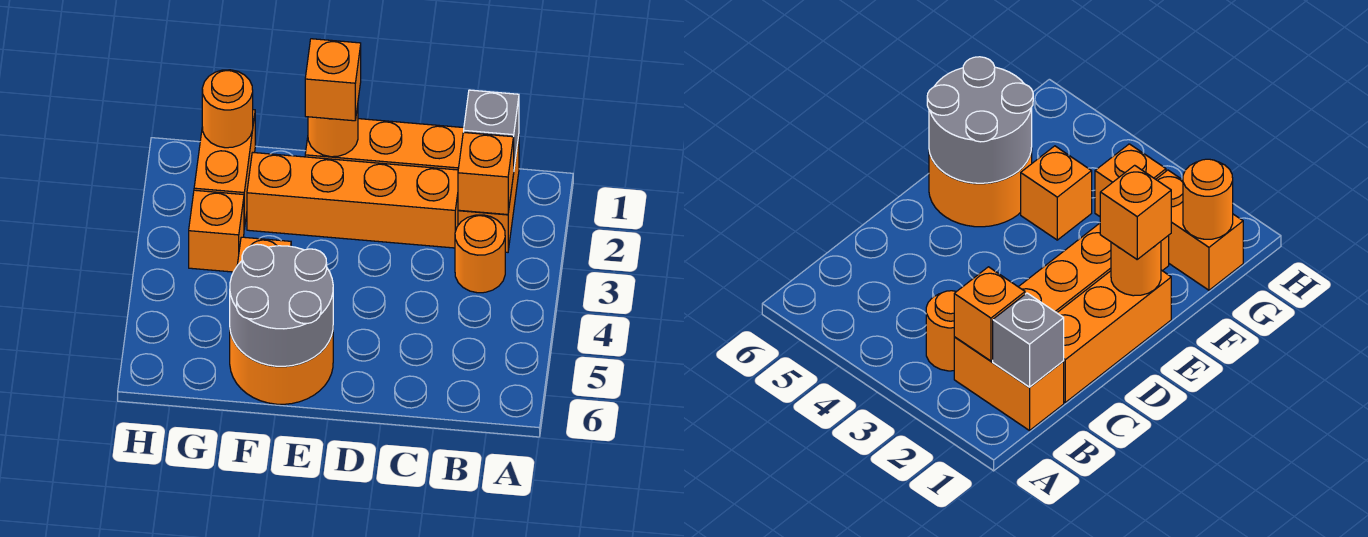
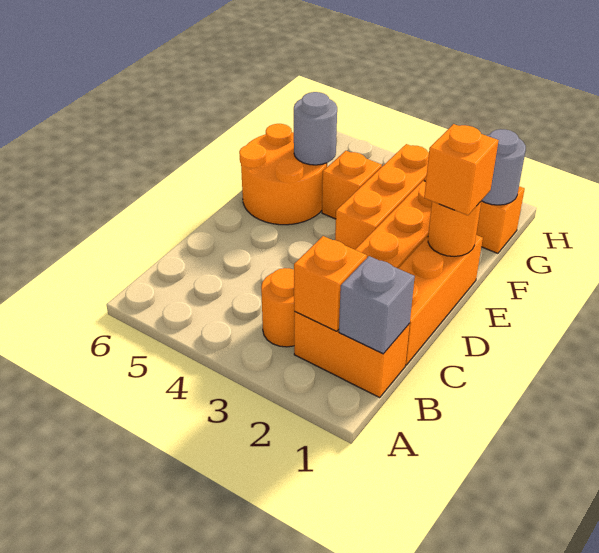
grey 2x2 round brick [230,244,333,366] -> grey 1x1 round brick [294,92,337,165]
orange 1x1 round brick [202,70,253,148] -> grey 1x1 round brick [481,129,526,205]
orange 1x1 brick [189,190,244,272] -> orange 1x3 brick [335,144,429,250]

